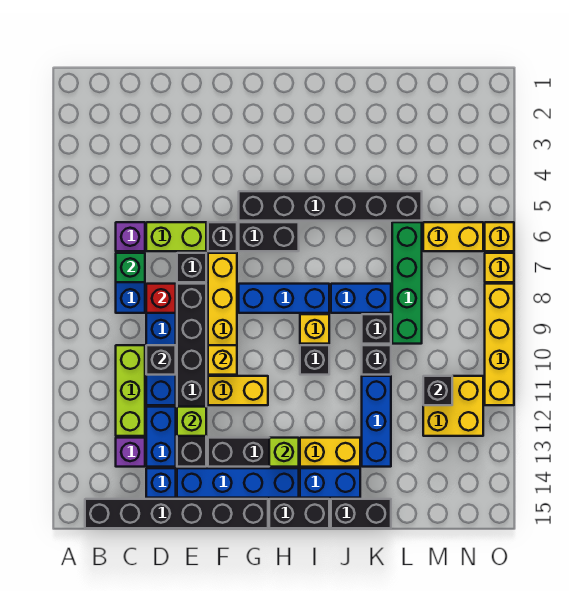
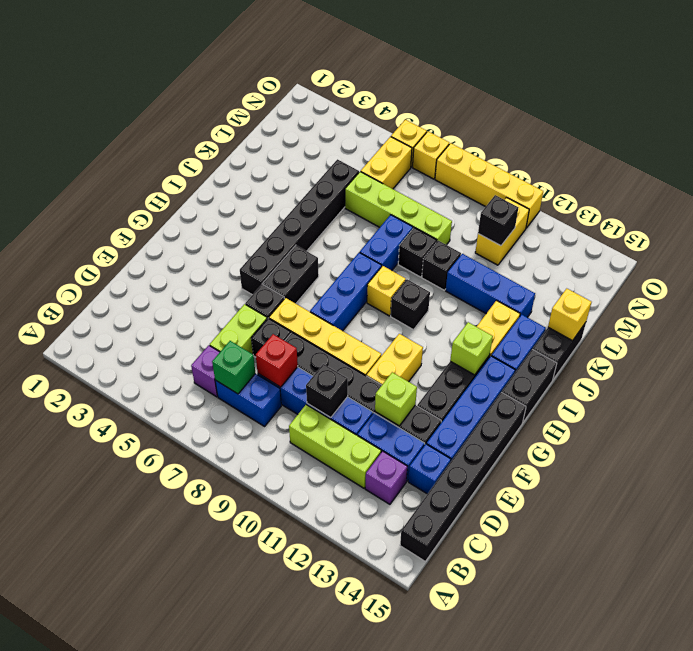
yellow 1x1 brick [208,345,237,375] -> yellow 1x1 brick moved to [548,289,591,341]
green 1x4 brick [392,222,422,344] -> lime 1x4 brick [345,172,452,245]
yellow 2x2 brick [423,376,483,436] -> yellow 1x2 brick [475,198,529,265]

